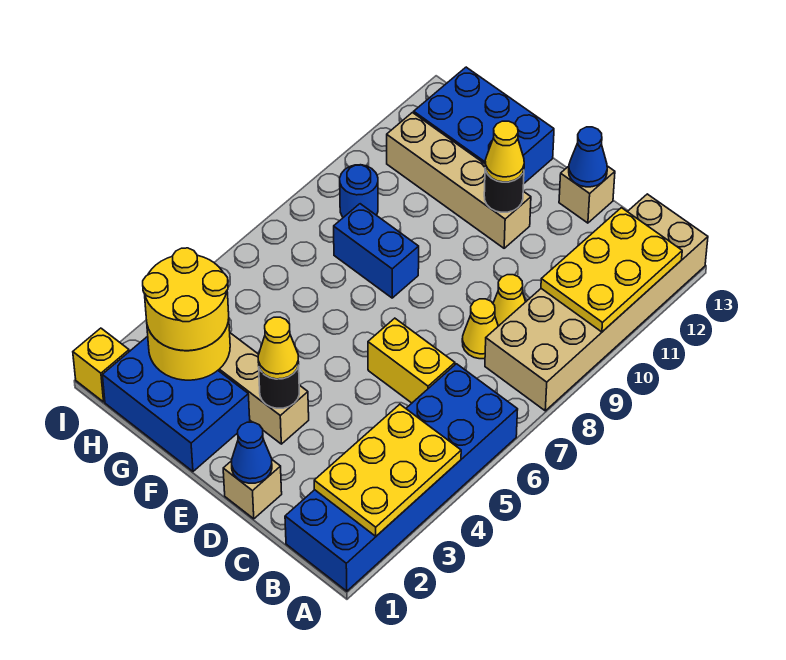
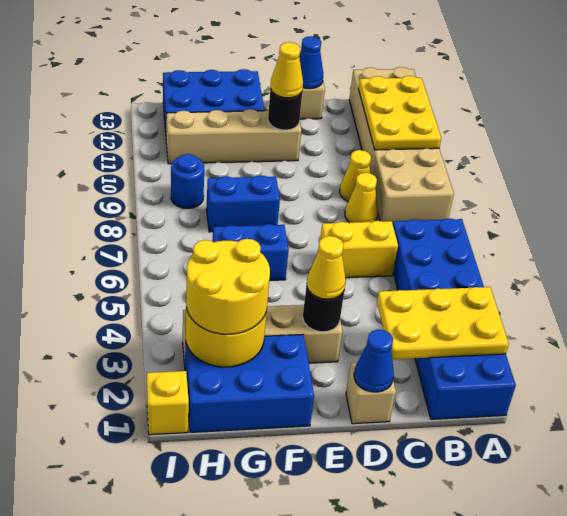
yellow 2x3 plate [314,404,461,536] -> yellow 2x3 plate turned to [377,287,509,359]
none -> blue 1x2 brick [213,224,289,281]

